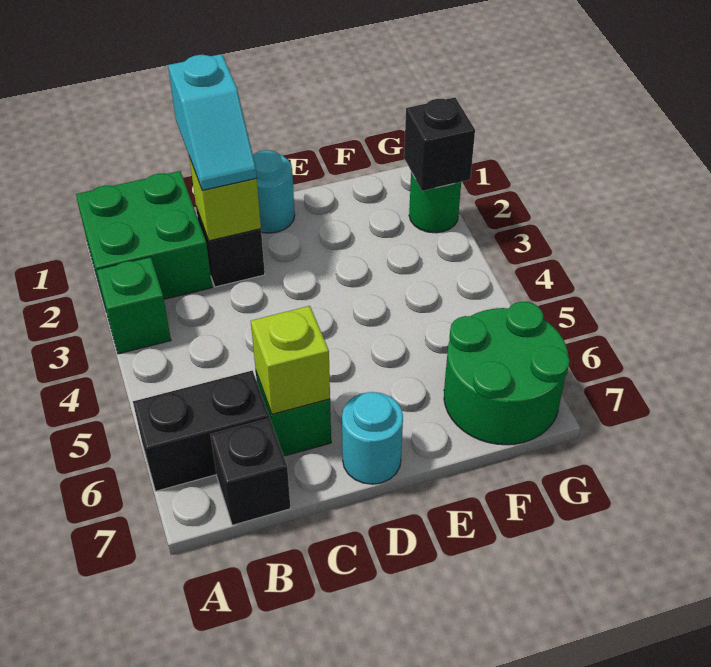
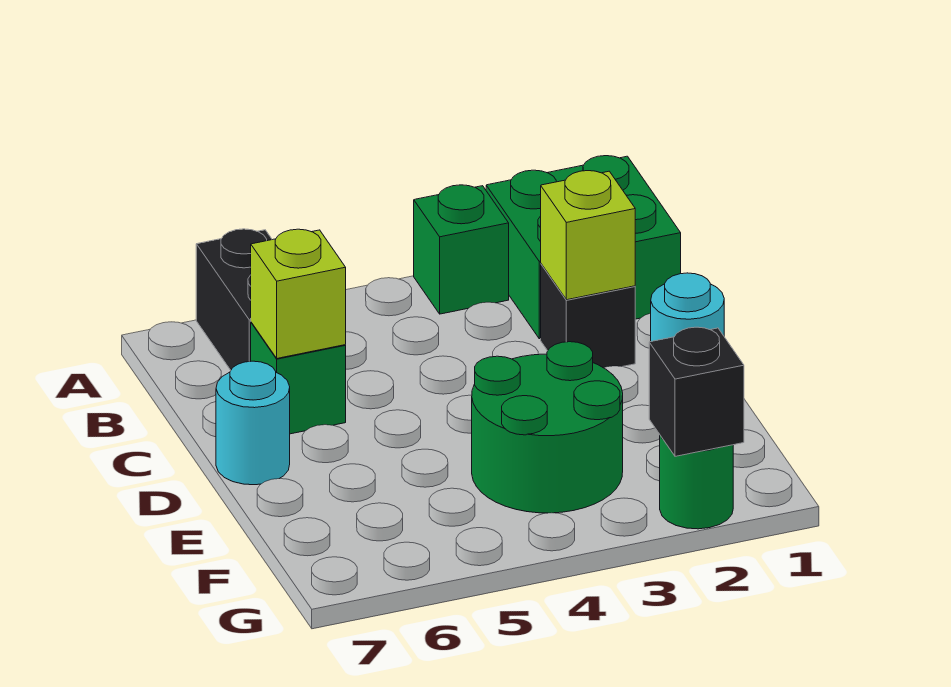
black 1x1 brick [210,418,290,525] -> none
cyan 1x2 slope [168,54,257,190] -> none
green 2x2 round brick [444,302,569,445] -> green 2x2 round brick moved to [472,342,623,513]

